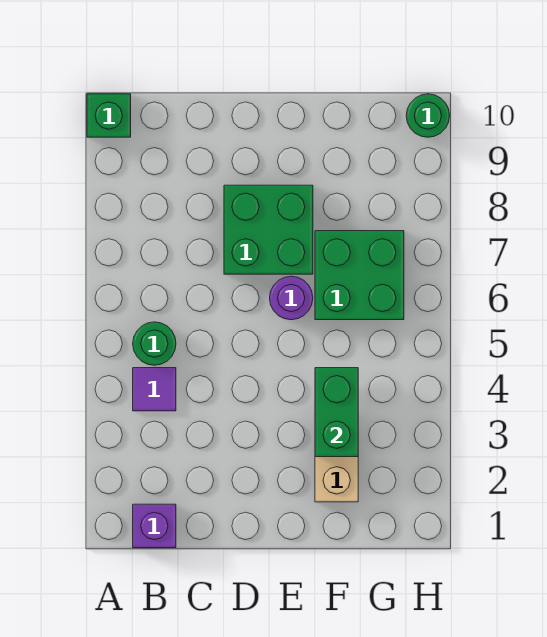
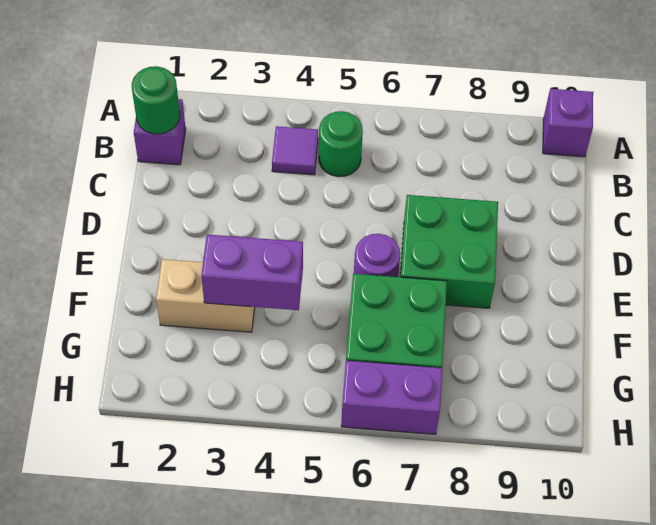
green 1x1 brick [87,94,131,137] -> purple 1x1 brick [543,89,593,157]
green 1x2 brick [315,368,358,457] -> purple 1x2 brick [201,234,303,310]
none -> purple 1x2 brick [341,361,442,434]
green 1x1 round brick [406,94,450,137] -> green 1x1 round brick moved to [132,66,180,134]

